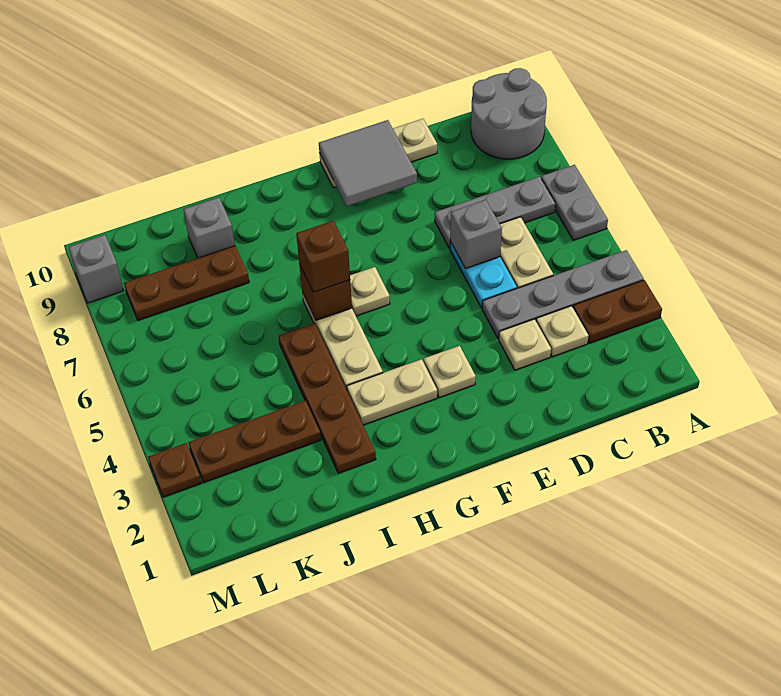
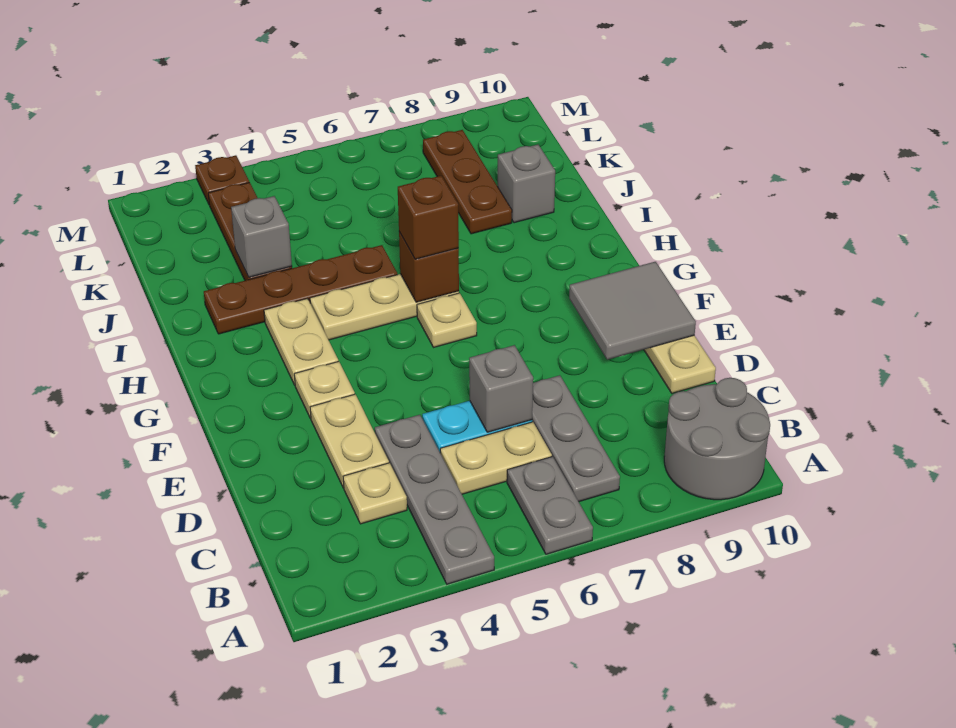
brown 1x2 plate [573,280,662,343] -> none
grey 1x2 plate [541,165,608,240] -> grey 1x2 plate turned to [507,457,593,554]
tan 1x1 plate [499,319,551,370] -> tan 1x2 plate [310,394,389,488]
grey 1x1 brick [69,235,124,303] -> grey 1x1 brick moved to [231,196,292,277]

